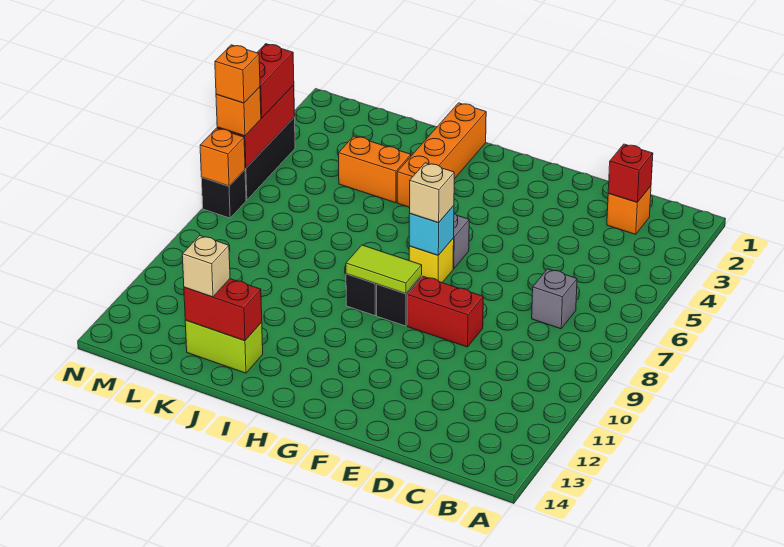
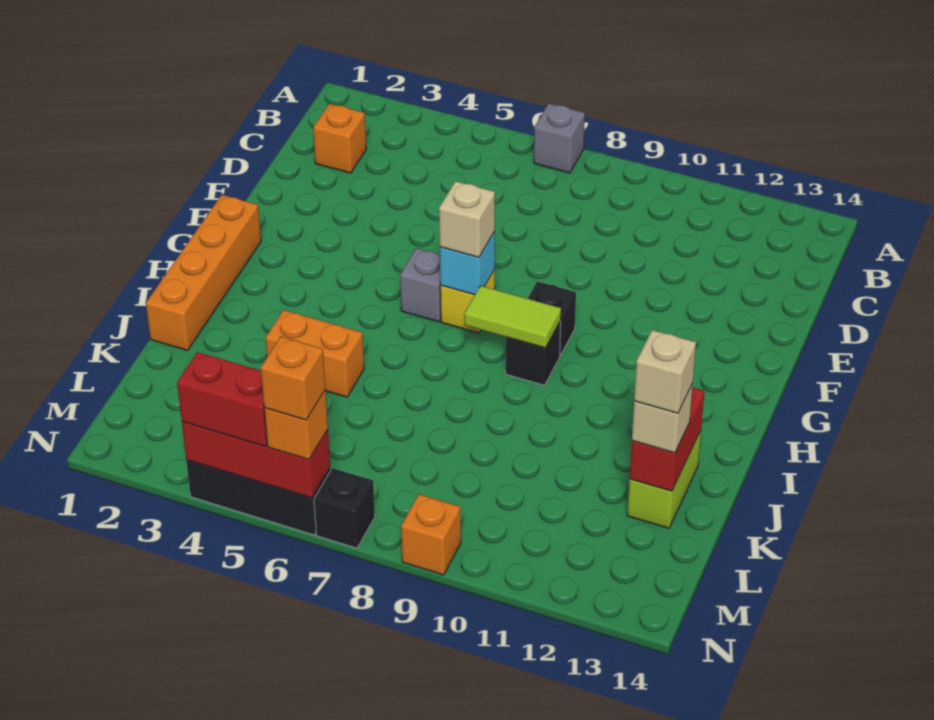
red 1x1 brick [608,144,653,202] -> none
grey 1x1 brick [532,269,577,329] -> grey 1x1 brick moved to [534,103,585,173]
red 1x2 brick [407,276,483,347] -> none
lime 1x2 tile [346,245,422,294] -> lime 1x2 tile turned to [464,286,561,348]
orange 1x4 brick [397,103,486,207] -> orange 1x4 brick turned to [146,195,261,350]
orange 1x2 brick [339,136,411,203] -> orange 1x2 brick turned to [266,310,364,397]
none -> tan 1x1 brick [634,330,696,413]
orange 1x1 brick [200,128,245,186] -> orange 1x1 brick moved to [401,494,461,575]

